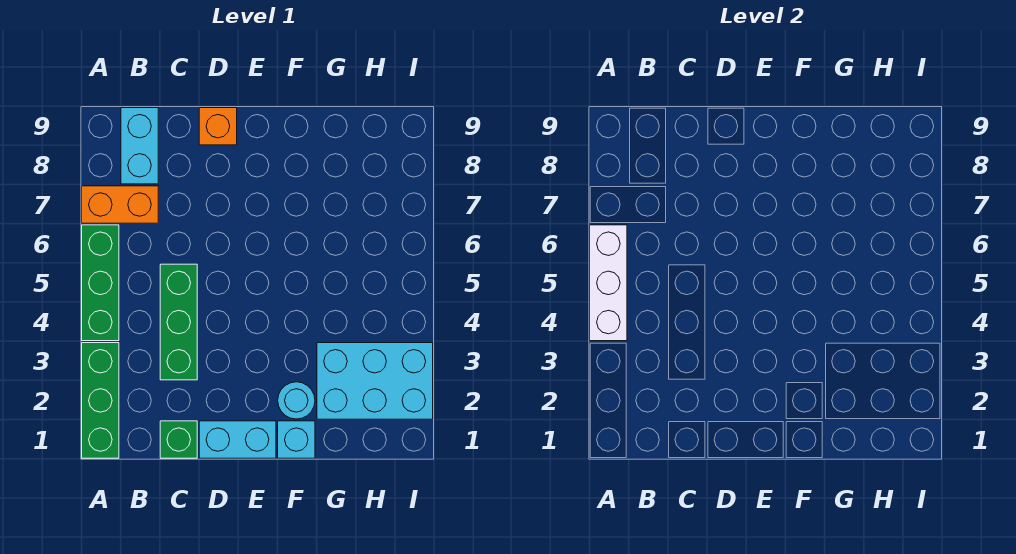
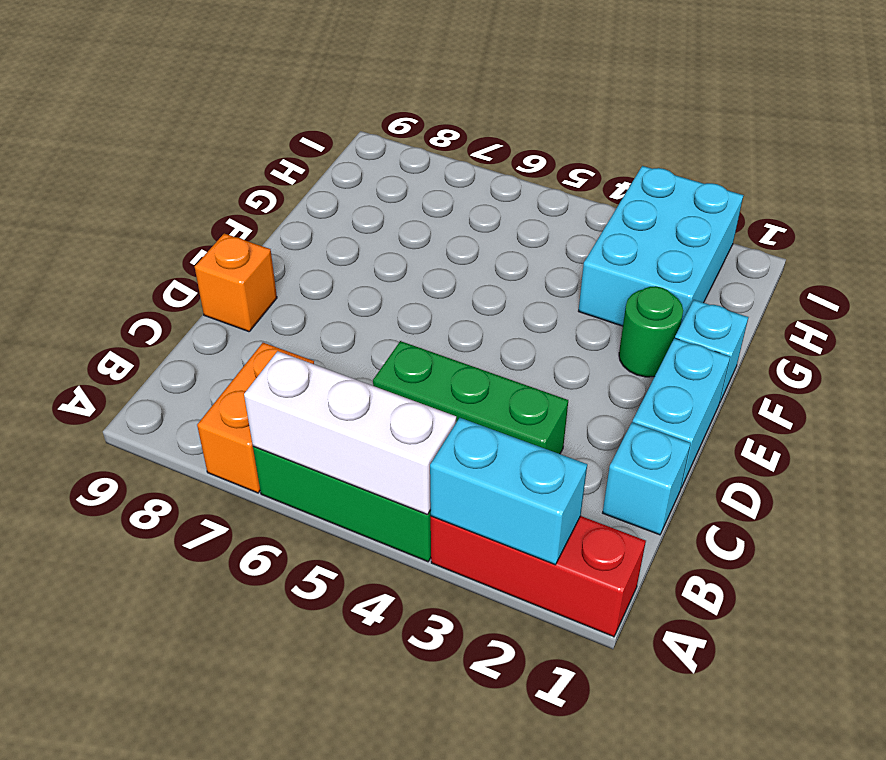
green 1x3 brick [82,343,119,458] -> red 1x3 brick [431,516,646,637]
cyan 1x2 brick [121,108,158,184] -> cyan 1x2 brick moved to [430,418,587,565]
green 1x1 brick [160,421,197,458] -> cyan 1x1 brick [603,423,691,535]
cyan 1x1 round brick [278,382,315,419] -> green 1x1 round brick [619,286,683,377]

